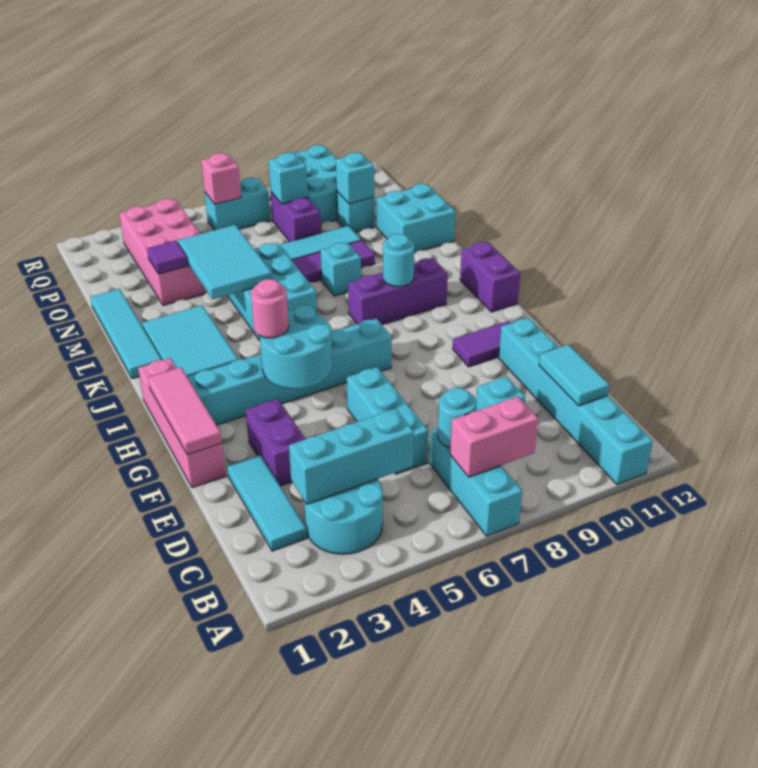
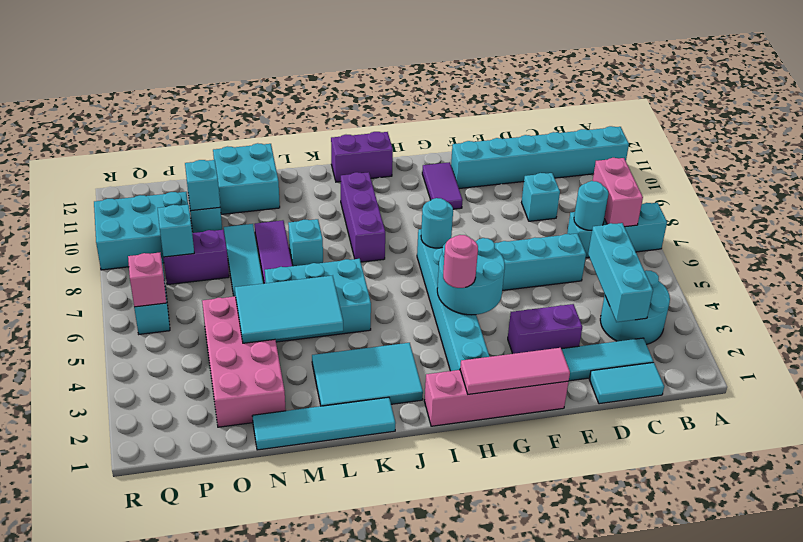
cyan 1x2 tile [539,345,609,406] -> cyan 1x2 tile moved to [589,362,664,404]
cyan 1x1 round brick [383,234,414,287] -> cyan 1x1 round brick moved to [421,198,453,248]
pink 2x4 brick [119,199,207,306] -> pink 2x4 brick turned to [202,296,286,427]
purple 1x1 tile [147,241,188,274] -> none

